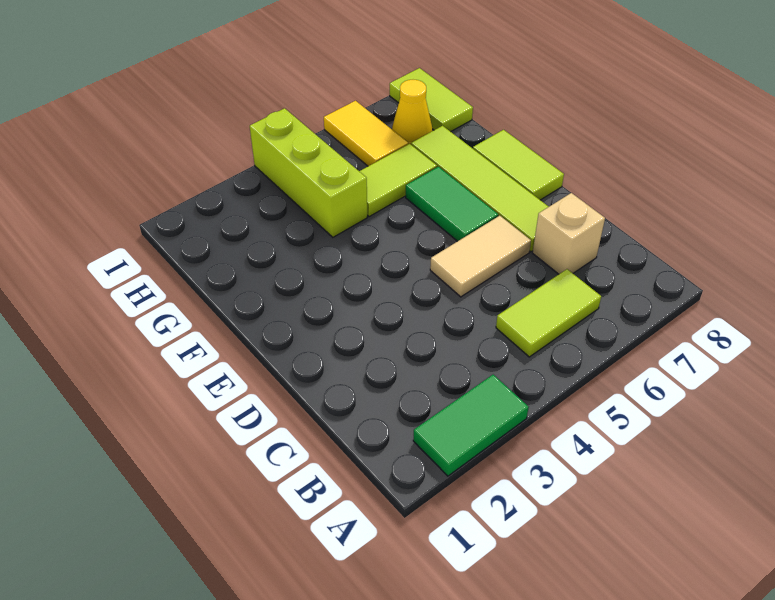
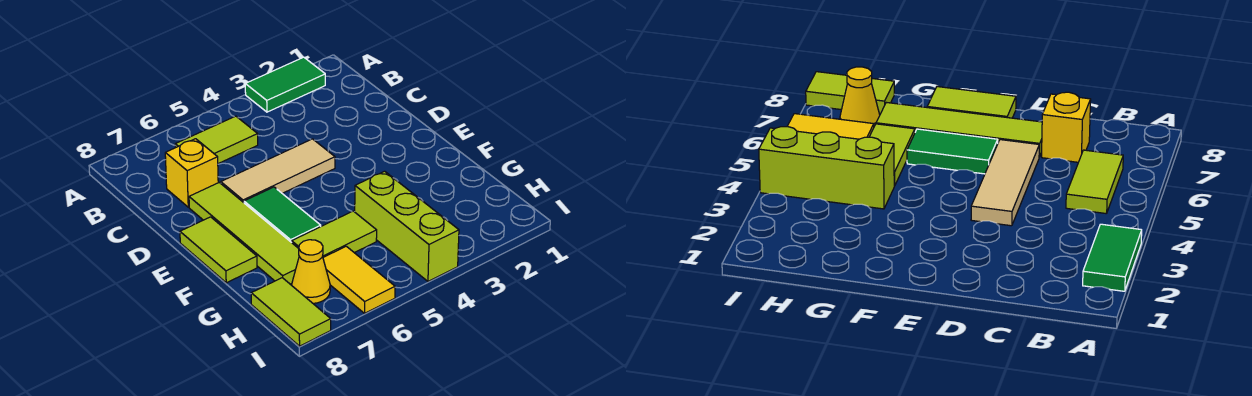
tan 1x1 brick [533,193,605,274] -> yellow 1x1 brick [165,139,218,207]
tan 1x2 tile [430,216,531,297] -> tan 1x3 tile [221,139,335,203]

